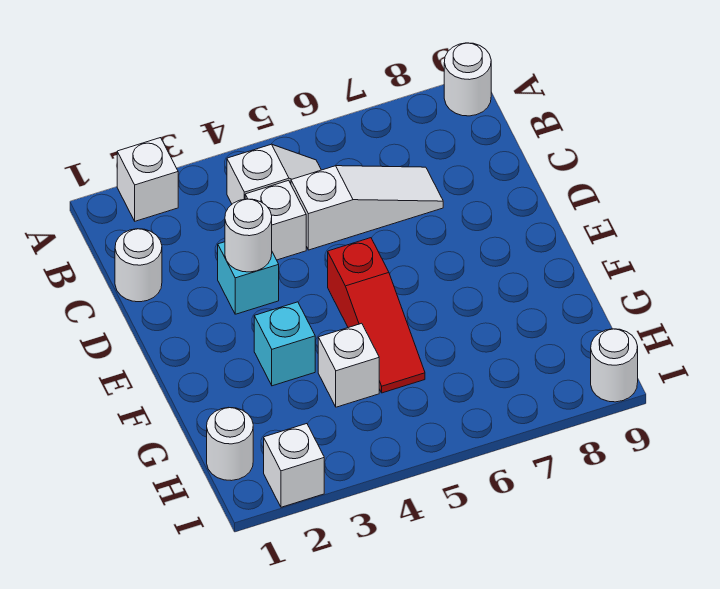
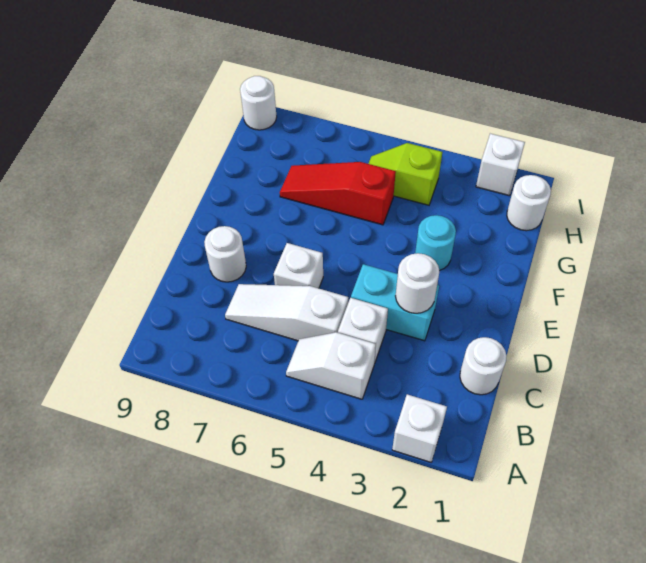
white 1x1 round brick [444,43,491,116] -> white 1x1 round brick moved to [204,226,246,282]
cyan 1x1 brick [218,242,279,314] -> cyan 1x2 brick [351,264,439,341]
red 1x3 slope [328,238,425,393] -> red 1x3 slope turned to [280,162,396,225]
cyan 1x1 brick [254,302,315,386] -> cyan 1x1 round brick [415,215,456,271]
white 1x1 brick [318,323,379,407] -> white 1x1 brick moved to [274,243,323,288]
none -> lime 1x2 slope [368,143,442,205]

